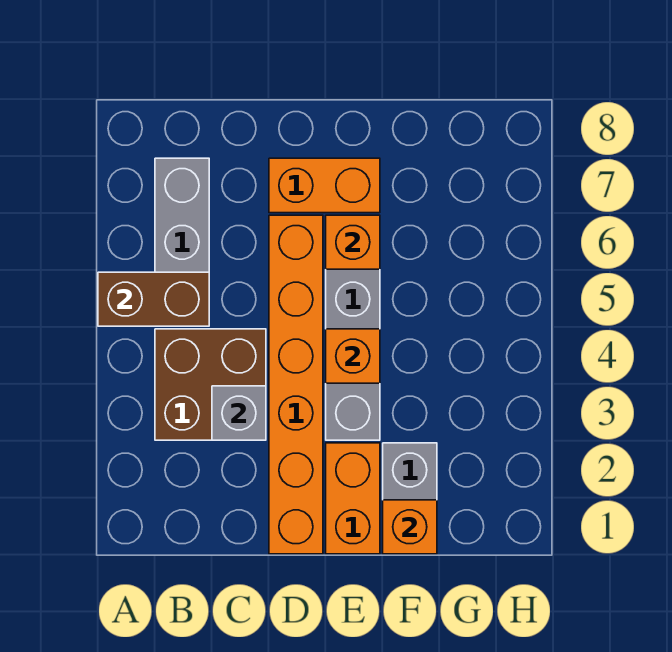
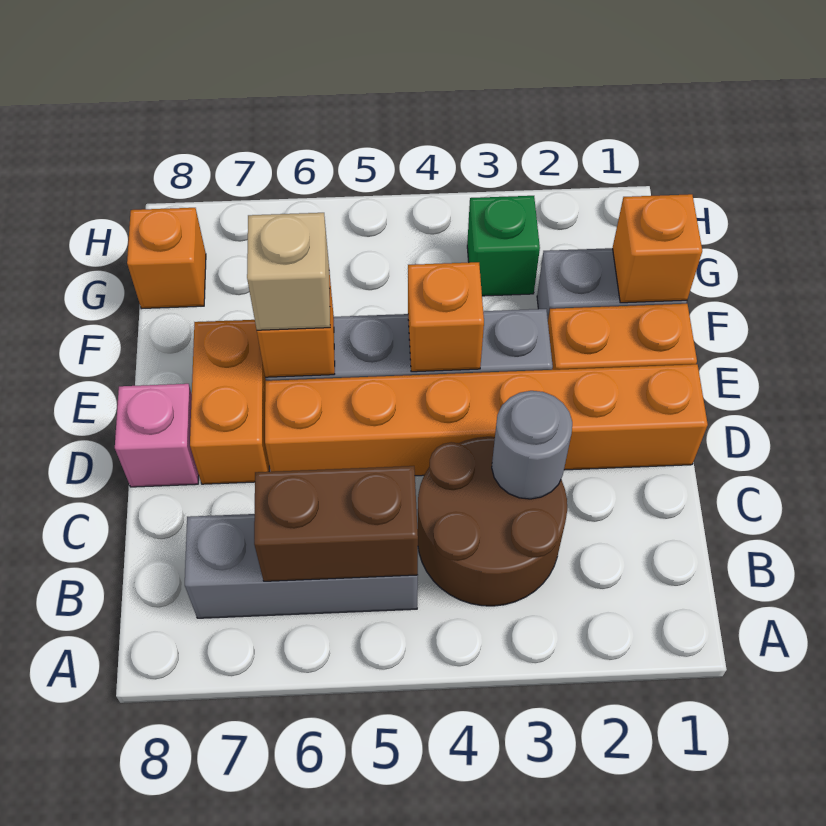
brown 1x2 brick [98,272,209,326] -> brown 1x2 brick turned to [254,466,418,581]
brown 2x2 brick [155,329,266,440] -> brown 2x2 round brick [418,437,567,606]
grey 1x1 brick [212,386,266,440] -> grey 1x1 round brick [492,391,572,499]
none -> pink 1x1 brick [115,384,199,487]
none -> tan 1x1 brick [247,213,330,330]
none -> green 1x1 brick [467,196,540,296]
none -> orange 1x1 brick [127,208,206,309]

